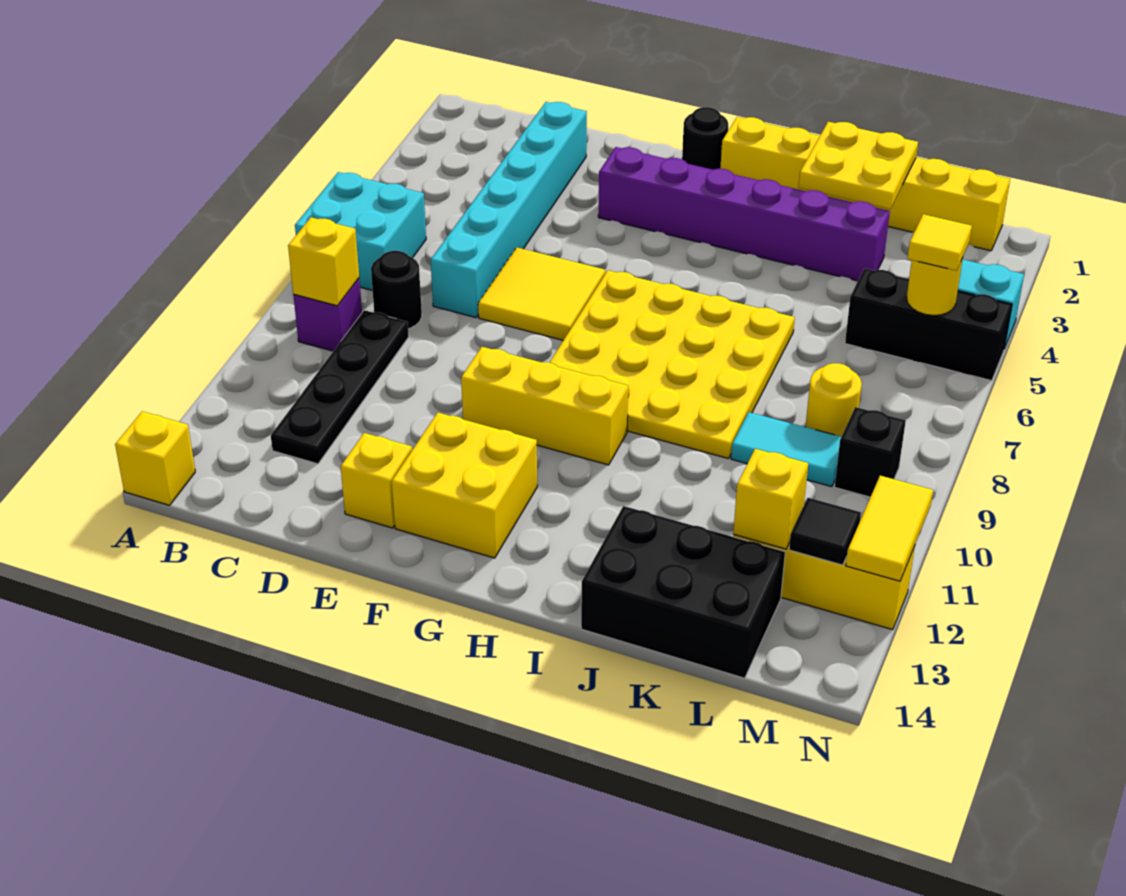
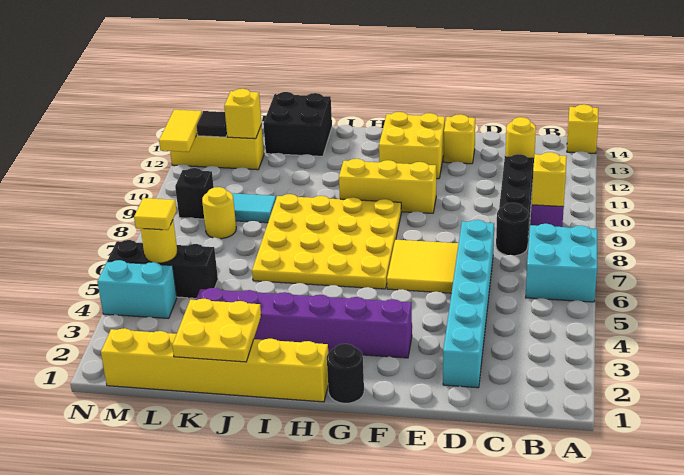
none -> yellow 1x1 round brick [505,117,536,157]
black 2x3 brick [581,506,785,678] -> black 2x2 brick [263,92,332,156]

